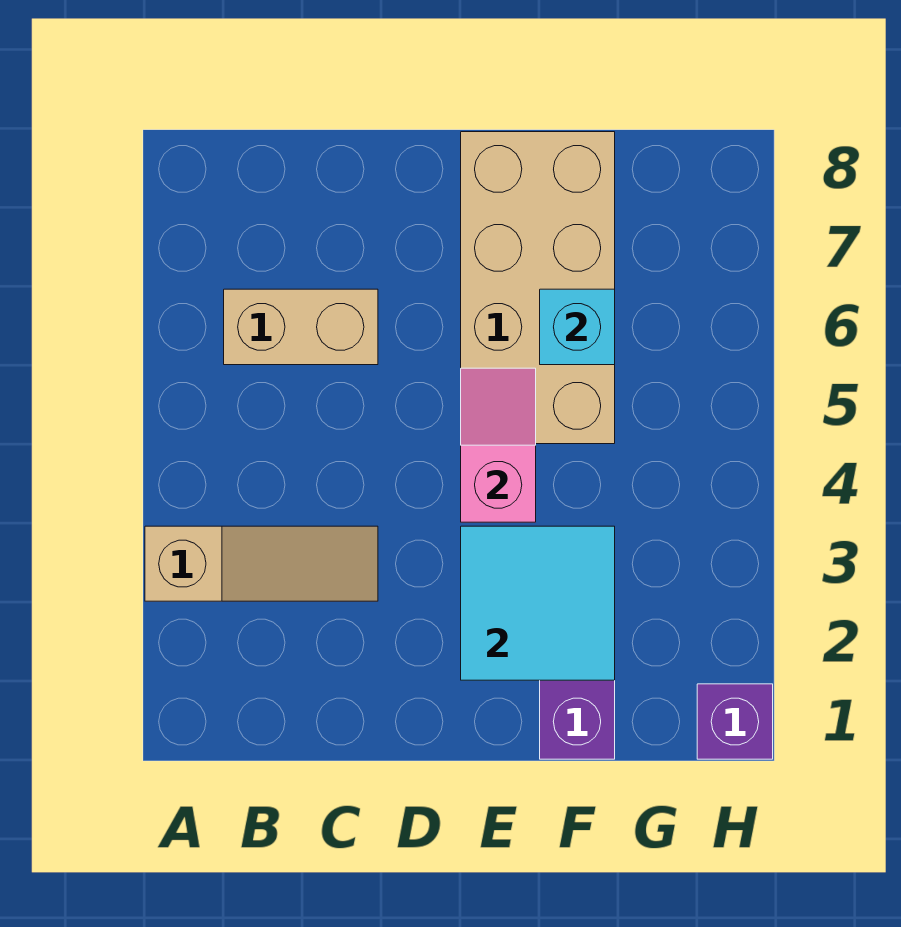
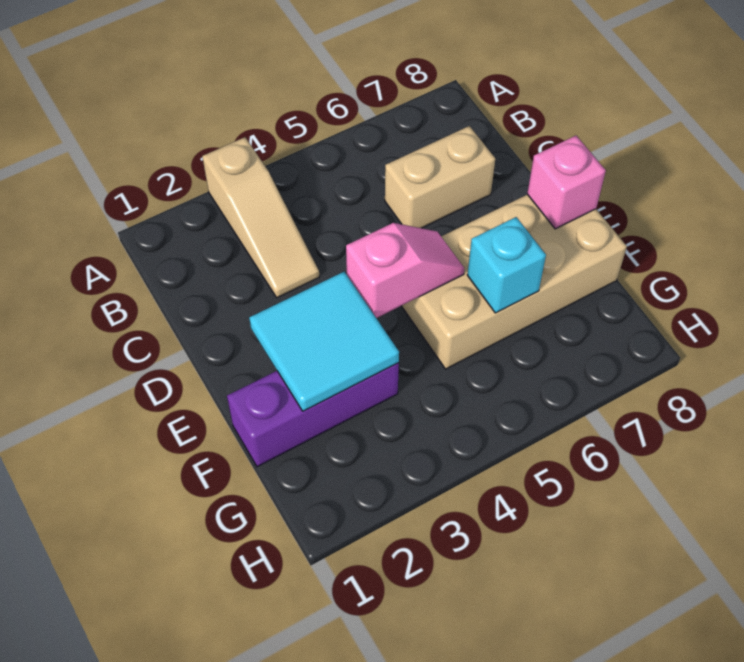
tan 1x2 brick [224,289,378,365] -> tan 1x2 brick turned to [385,126,495,228]
none -> pink 1x1 brick [527,136,606,229]
purple 1x1 brick [697,684,773,759] -> none

